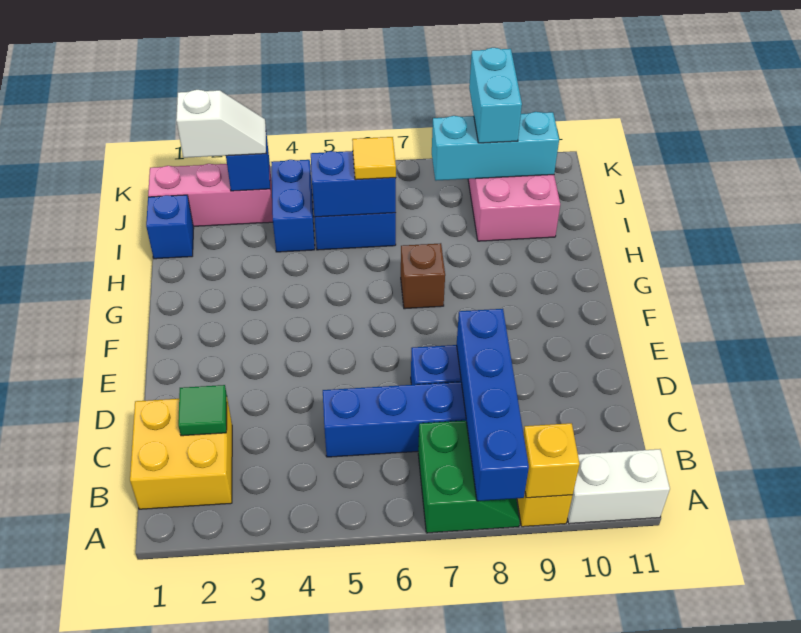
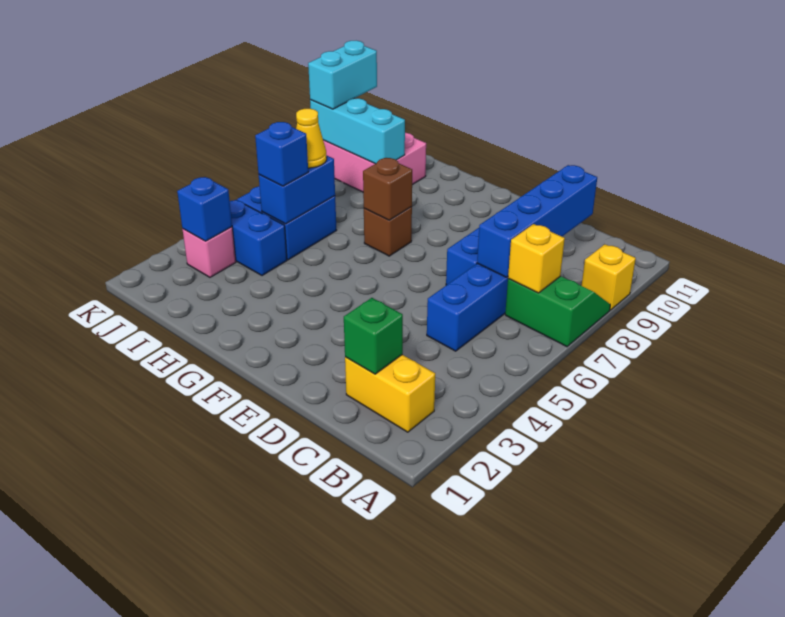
blue 1x4 brick [457,309,529,501] -> blue 1x4 brick turned to [477,165,597,277]
yellow 1x1 brick [523,423,580,498] -> yellow 1x1 brick moved to [508,224,565,293]
white 1x2 brick [568,449,670,524] -> none
yellow 2x2 brick [130,399,232,509] -> yellow 1x2 brick [345,355,435,432]
green 1x1 tile [178,385,227,436] -> green 1x1 brick [344,298,403,374]
none -> brown 1x1 brick [363,158,412,220]
blue 1x1 brick [146,195,194,259] -> blue 1x1 brick moved to [255,122,308,186]
yellow 1x1 tile [352,137,396,180] -> yellow 1x1 cone [296,109,327,168]
pink 1x3 brick [148,164,273,226] -> pink 1x1 brick [183,227,236,277]
white 1x2 slope [176,90,266,158] -> none
cyan 1x3 brick [432,112,559,181] -> cyan 1x3 brick turned to [310,98,405,164]
cyan 1x2 brick [469,48,522,143] -> cyan 1x2 brick turned to [308,41,377,109]

